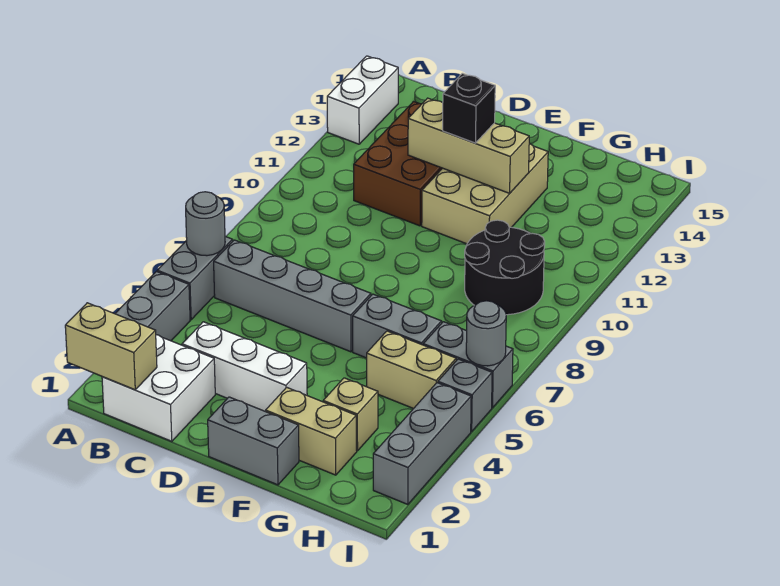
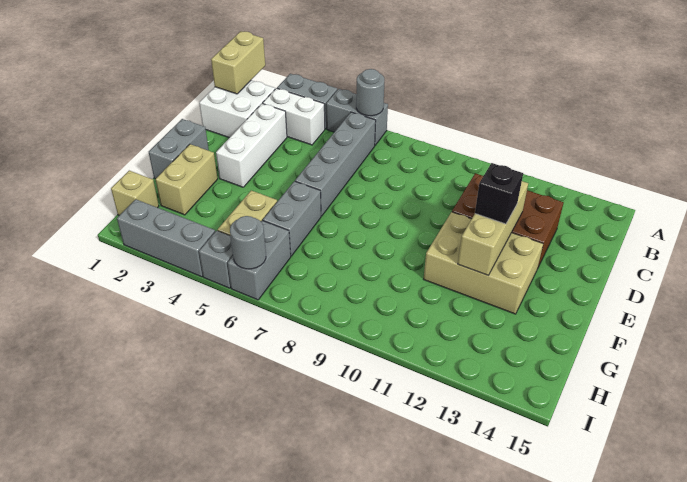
white 1x2 brick [327,56,398,144] -> white 1x2 brick moved to [263,88,325,145]
tan 1x1 brick [323,378,378,451] -> tan 1x1 brick moved to [111,171,159,215]
black 2x2 round brick [465,220,545,315] -> none

